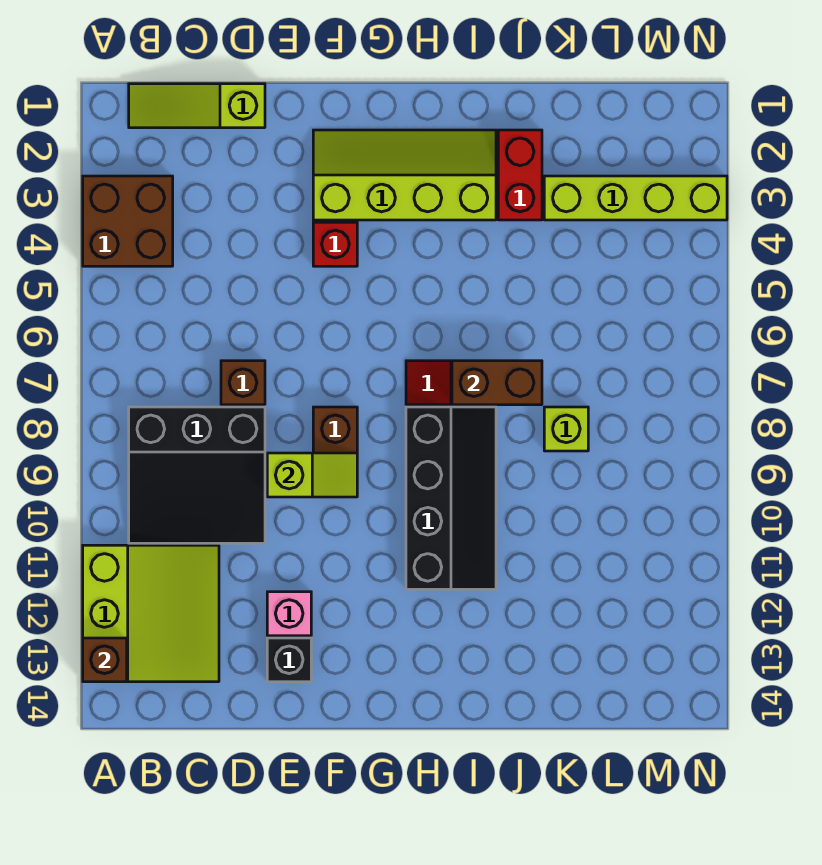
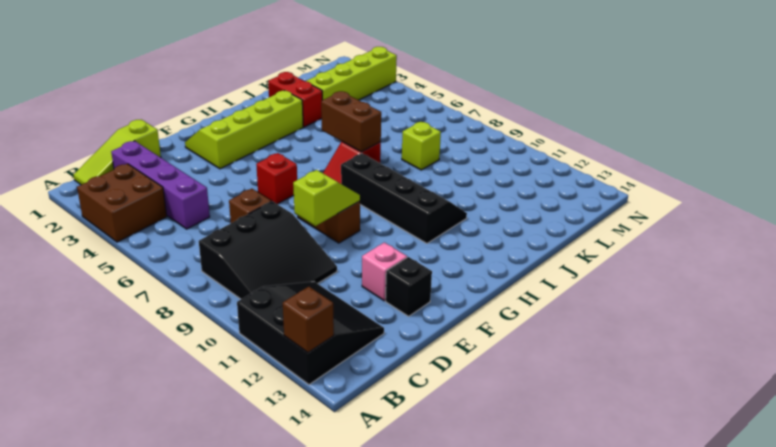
lime 3x3 slope [83,545,219,682] -> black 3x3 slope [237,282,384,385]
none -> purple 1x4 brick [111,141,210,229]
red 1x1 brick [313,222,357,266] -> red 1x1 brick moved to [256,153,297,204]
brown 1x2 brick [452,361,542,405] -> brown 1x2 brick turned to [321,91,381,152]

